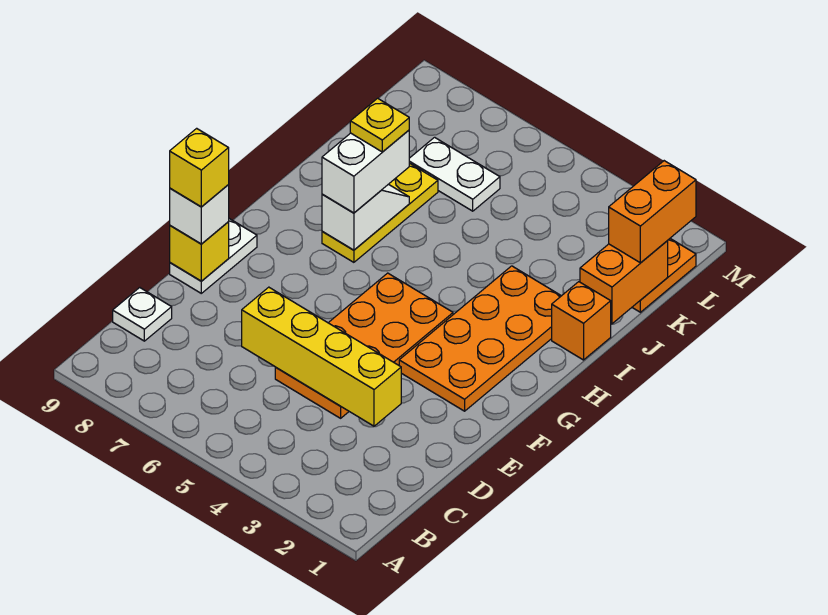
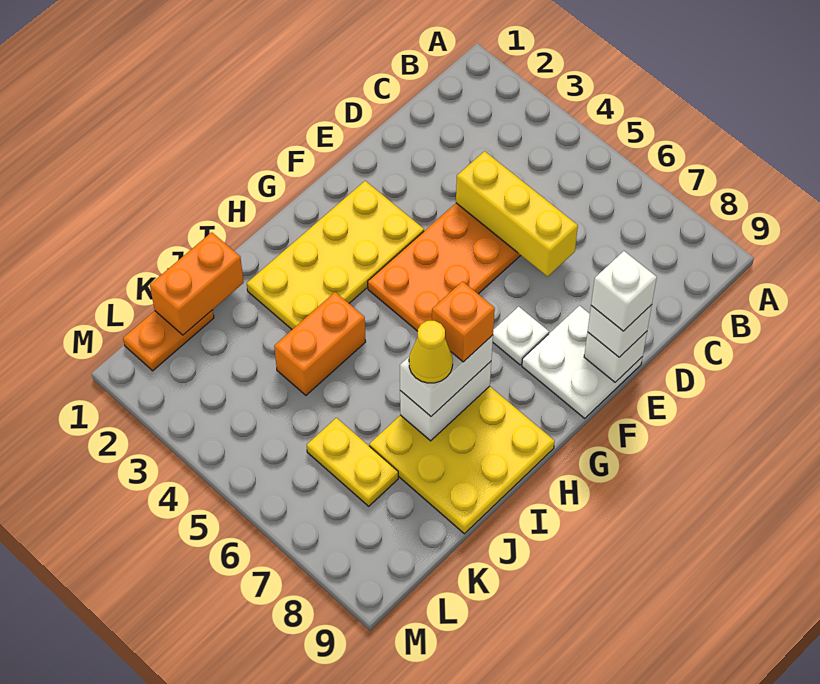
white 1x1 plate [113,288,172,341] -> white 1x1 plate moved to [493,307,549,365]
yellow 1x4 brick [242,287,401,426] -> yellow 1x3 brick [456,151,578,277]
white 1x2 plate [170,219,257,293] -> white 2x2 plate [522,306,642,418]
yellow 1x1 brick [170,222,229,281] -> white 1x1 brick [584,332,647,382]
yellow 1x1 brick [170,128,229,207] -> white 1x1 brick [591,251,657,331]
orange 2x4 plate [399,266,561,411] -> yellow 2x4 plate [247,181,424,329]
yellow 1x3 plate [322,163,438,262] -> yellow 3x3 plate [369,386,555,534]
white 1x2 slope [322,184,409,250] -> white 1x2 brick [400,362,491,441]
orange 1x1 brick [552,282,611,360] -> orange 1x1 brick moved to [432,281,495,362]
yellow 1x1 plate [350,98,409,152] -> yellow 1x1 cone [409,321,453,383]
orange 1x2 brick [609,161,696,263] -> orange 1x2 brick moved to [274,292,366,395]
white 1x2 plate [409,137,500,211] -> yellow 1x2 plate [307,418,398,506]

